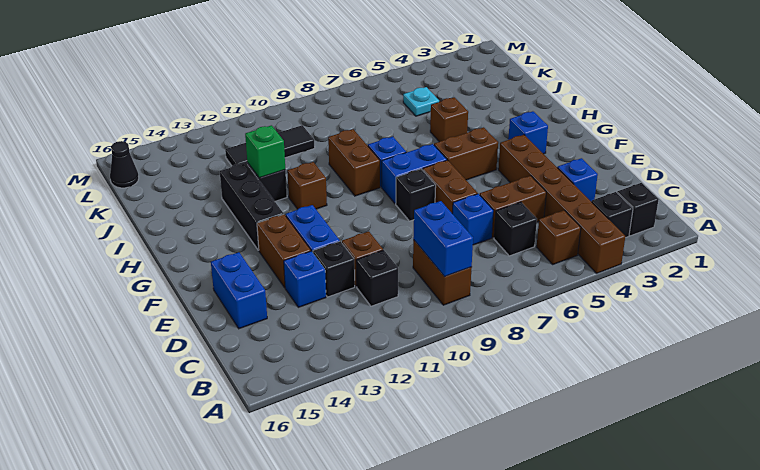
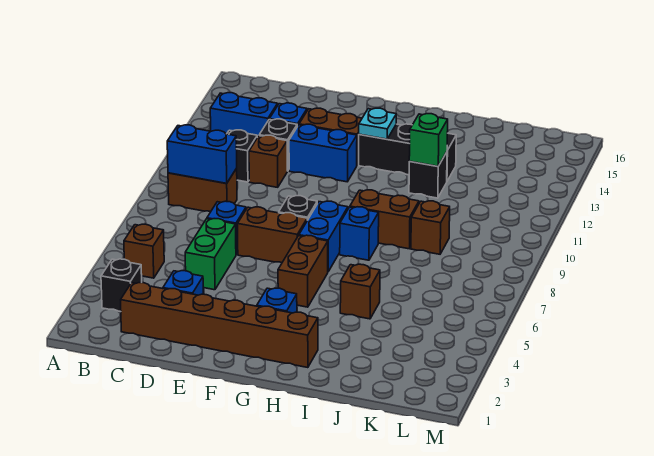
brown 1x6 brick [498,135,625,273] -> brown 1x6 brick moved to [121,283,318,368]
black 1x1 brick [617,183,659,236] -> none
black 1x1 brick [494,202,537,256] -> none
brown 1x2 brick [480,176,546,238] -> green 1x2 brick [185,219,236,290]
blue 1x2 brick [211,252,267,329] -> blue 1x2 brick moved to [210,93,278,137]
brown 1x1 brick [287,162,327,209] -> brown 1x1 brick moved to [411,201,450,254]
cyan 1x1 plate [403,87,439,116] -> cyan 1x1 plate moved to [359,108,396,139]
black 1x3 tile [225,125,315,166] -> none
black 1x1 cone [110,141,139,188] -> none

